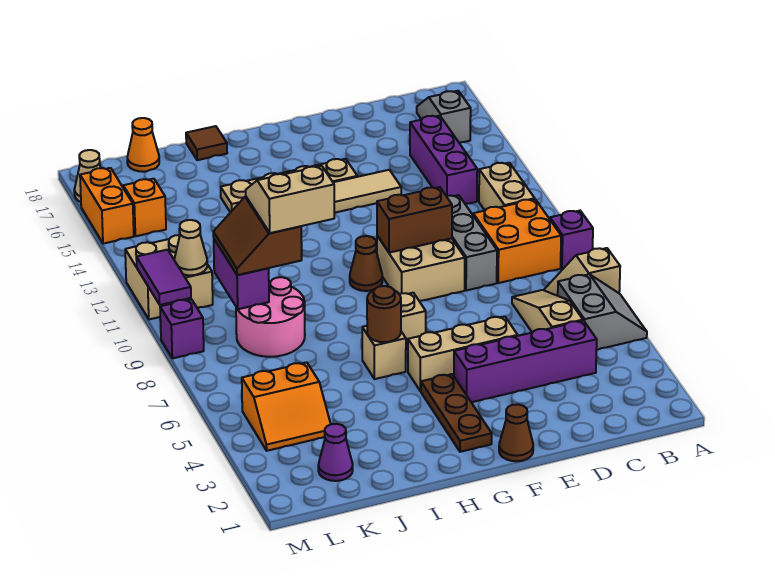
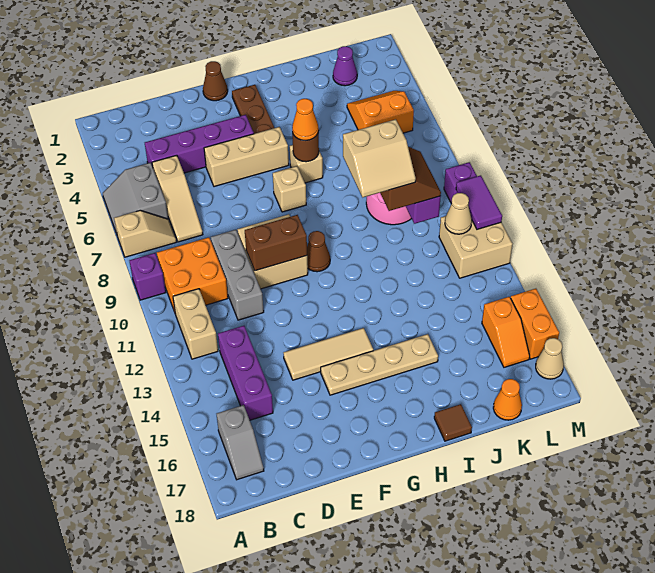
none -> orange 1x1 cone [292,99,319,141]

